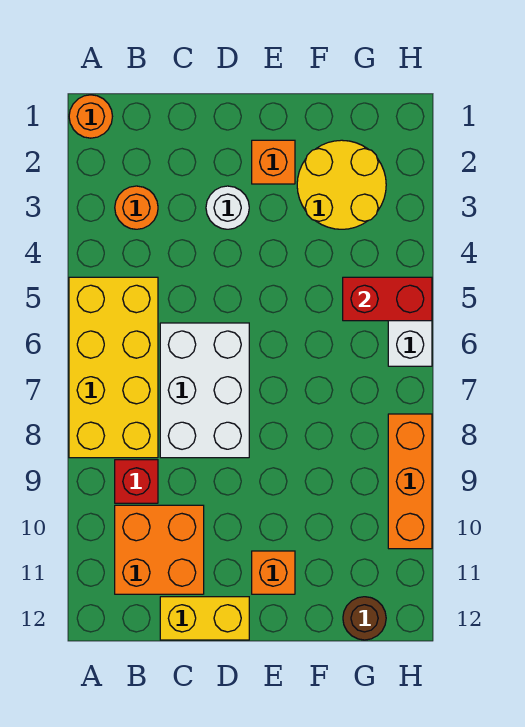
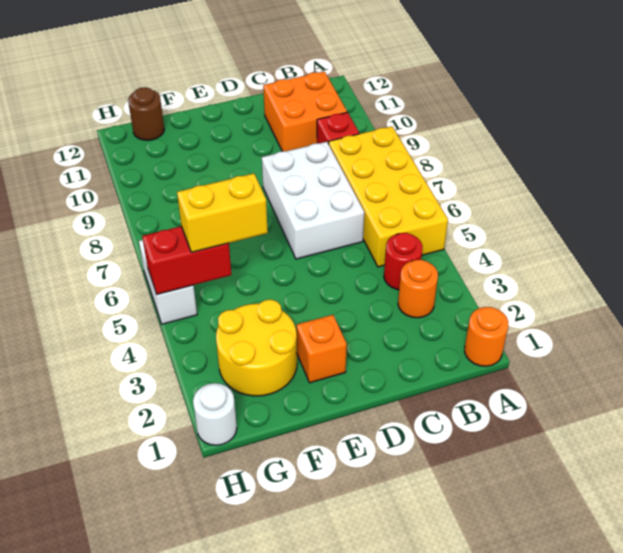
none -> red 1x1 round brick [384,233,423,290]
yellow 1x2 brick [160,597,249,640] -> yellow 1x2 brick moved to [177,173,268,252]
white 1x1 round brick [206,186,249,229] -> white 1x1 round brick moved to [193,383,237,445]
orange 1x1 brick [252,551,295,594] -> none
orange 1x3 brick [388,414,432,549] -> none

